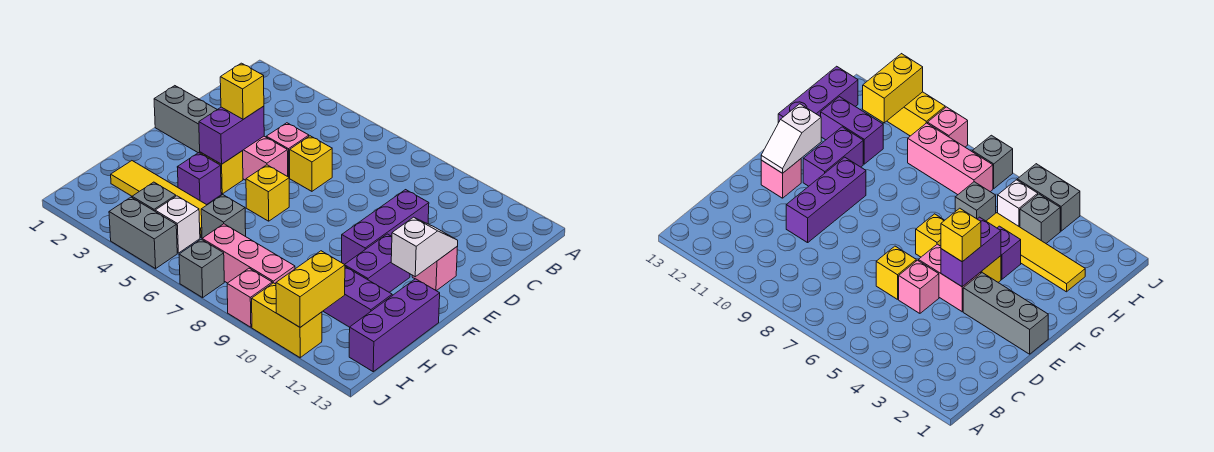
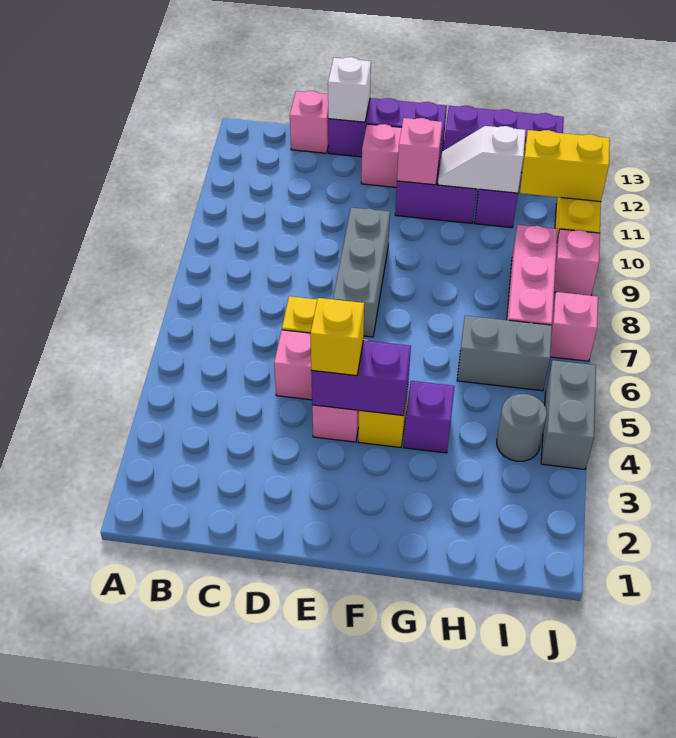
none -> pink 1x1 brick [290,91,329,153]
purple 1x3 brick [341,190,429,264] -> purple 1x3 brick moved to [328,98,447,159]
grey 1x3 brick [154,86,217,153] -> grey 1x3 brick moved to [333,207,390,337]
white 1x2 slope [391,217,458,277] -> white 1x2 slope moved to [438,126,526,193]
yellow 1x1 brick [246,165,289,221] -> none
none -> pink 1x1 brick [397,118,443,185]
yellow 1x4 tile [111,161,206,238] -> none
grey 1x1 brick [201,195,246,238] -> grey 1x2 brick [457,316,552,391]
grey 1x1 brick [132,182,176,211] -> grey 1x1 round brick [497,394,547,461]
white 1x1 brick [155,196,200,253] -> white 1x1 brick moved to [328,57,371,122]
grey 1x1 brick [179,239,224,298] -> pink 1x1 brick [550,292,598,361]

